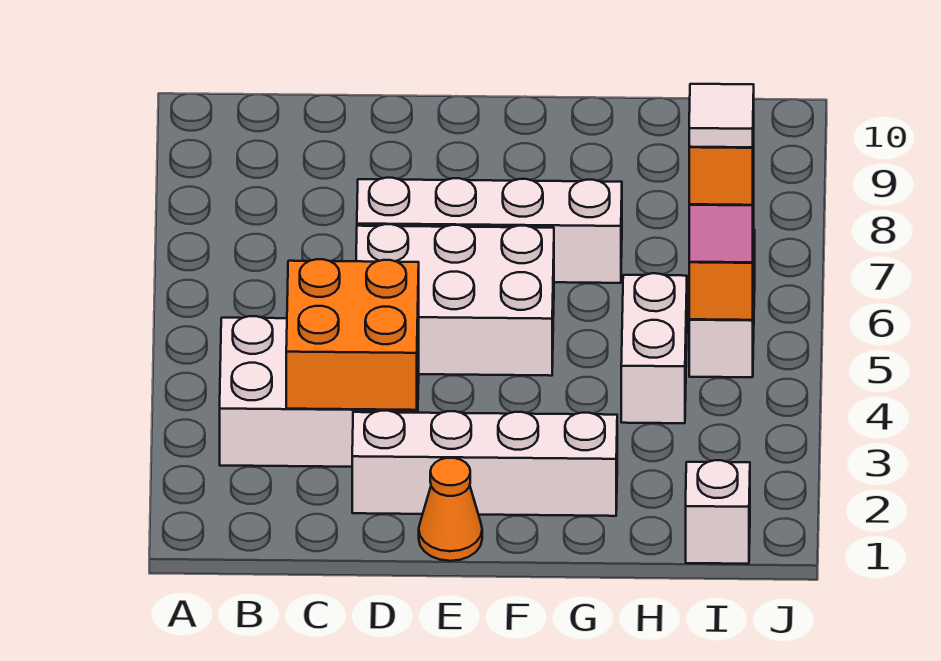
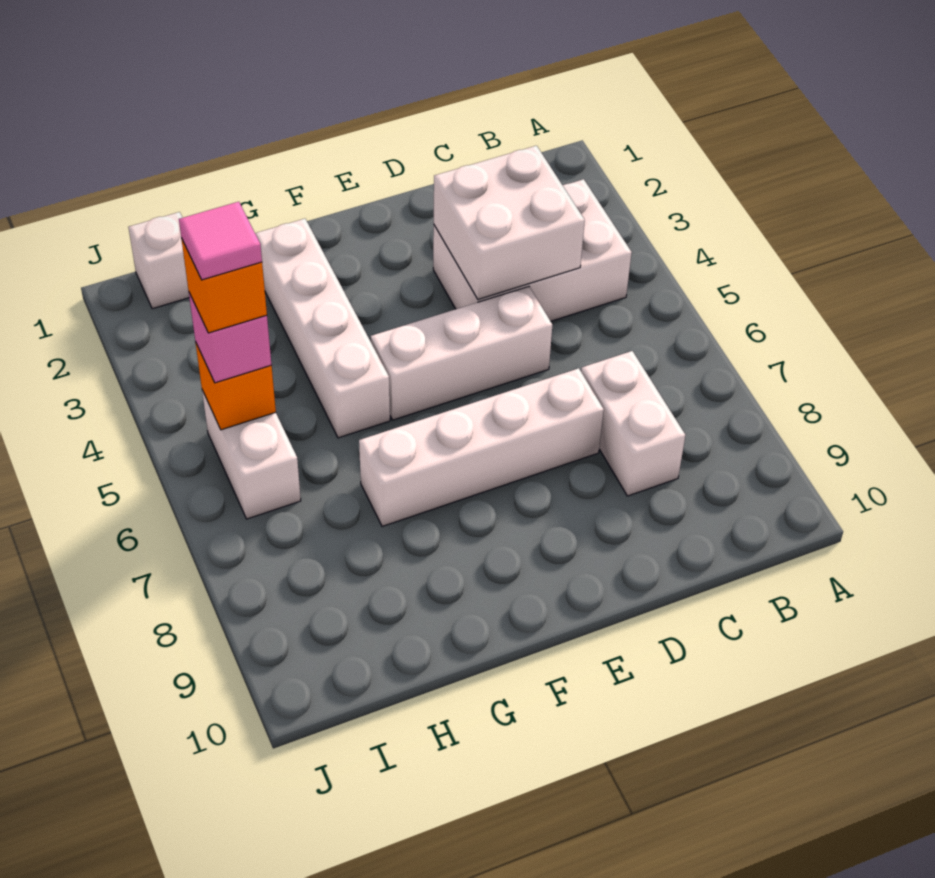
orange 2x2 brick [286,259,419,410] -> white 2x2 brick [434,146,585,299]
white 1x4 brick [352,411,617,516] -> white 1x4 brick turned to [255,219,390,438]
white 2x3 brick [356,224,554,376] -> white 1x3 brick [371,287,552,420]
orange 1x1 cone [419,458,482,561] -> none
white 1x2 brick [621,273,687,423] -> white 1x2 brick moved to [581,351,685,496]
white 1x1 tile [689,84,754,147] -> pink 1x1 tile [179,202,262,280]

